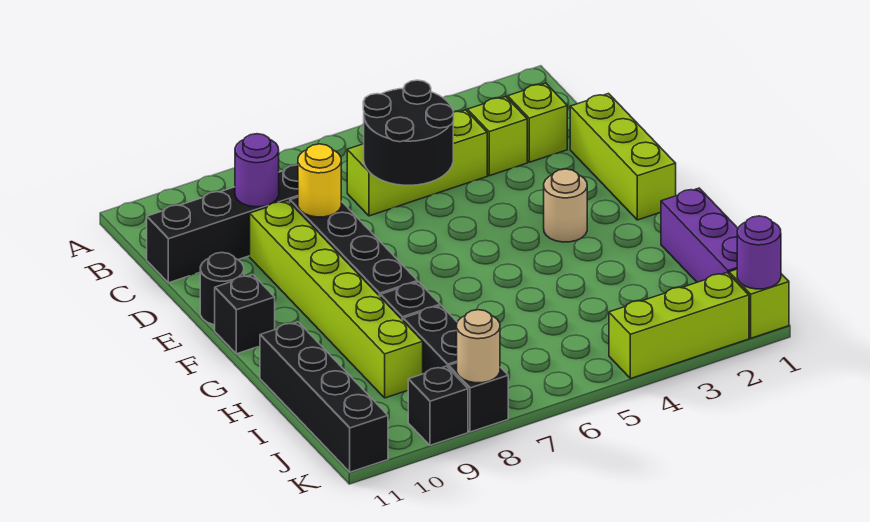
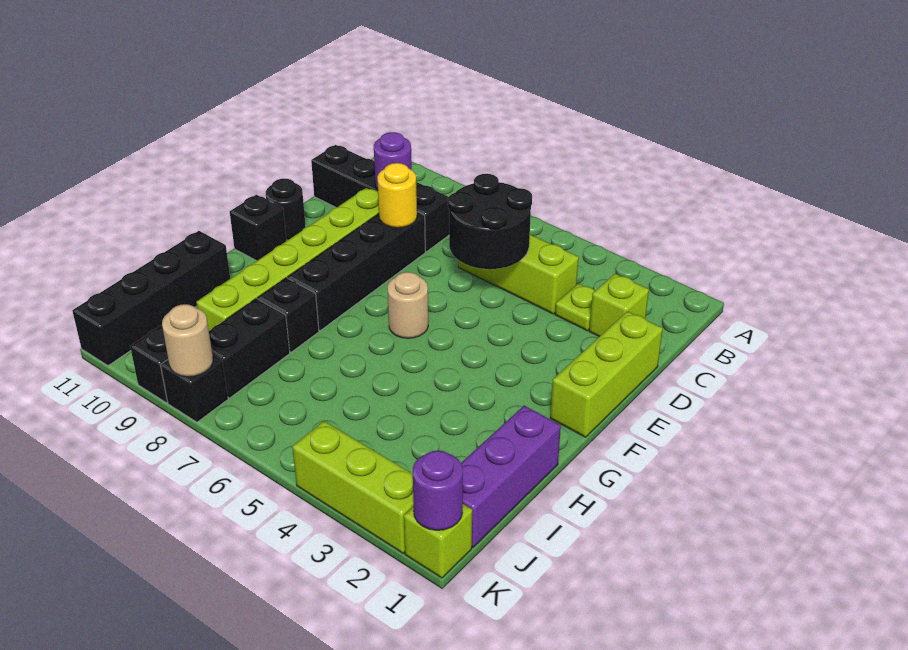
lime 1x1 brick [468,97,527,176] -> lime 1x1 plate [555,283,595,331]
tan 1x1 round brick [544,169,587,242] -> tan 1x1 round brick moved to [387,272,428,338]

